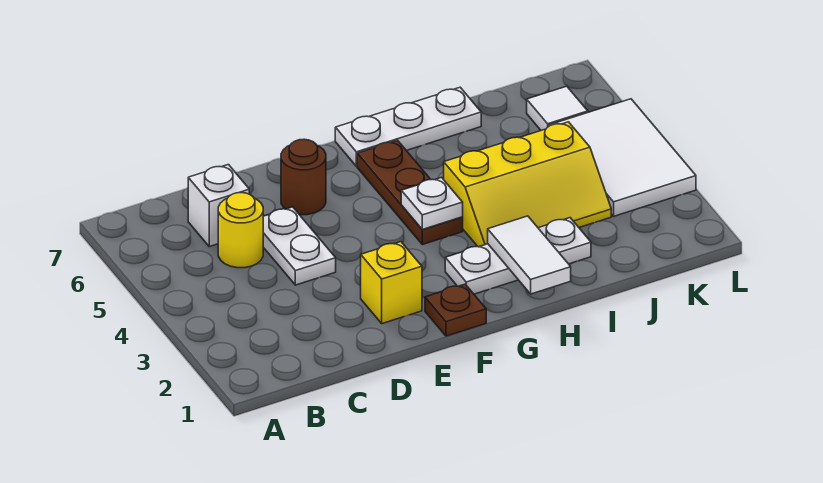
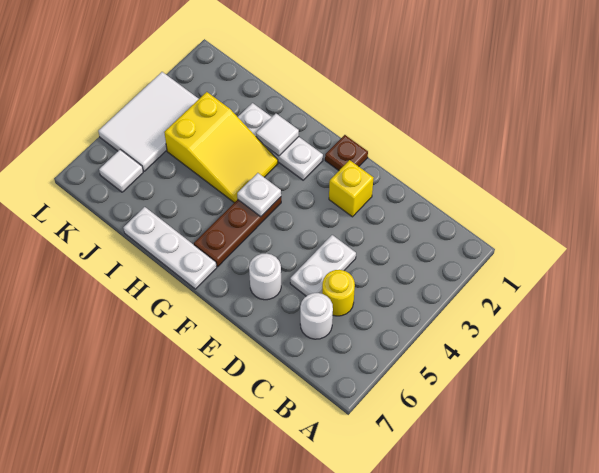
white 1x1 brick [188,165,249,246] -> white 1x1 round brick [300,293,333,339]
brown 1x1 round brick [281,139,326,215] -> white 1x1 round brick [249,253,281,300]
white 1x2 tile [488,216,571,294] -> white 1x1 tile [256,114,299,156]
yellow 2x3 slope [444,122,611,247] -> yellow 2x3 slope turned to [164,92,278,203]

